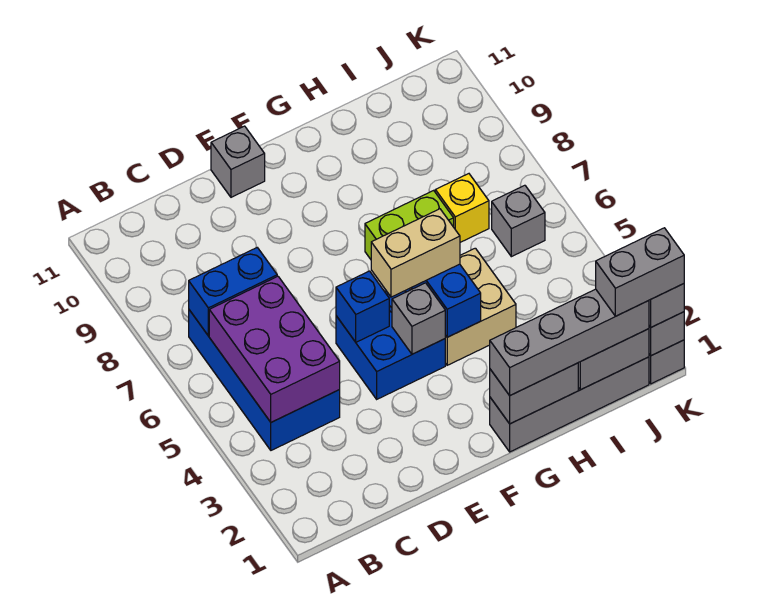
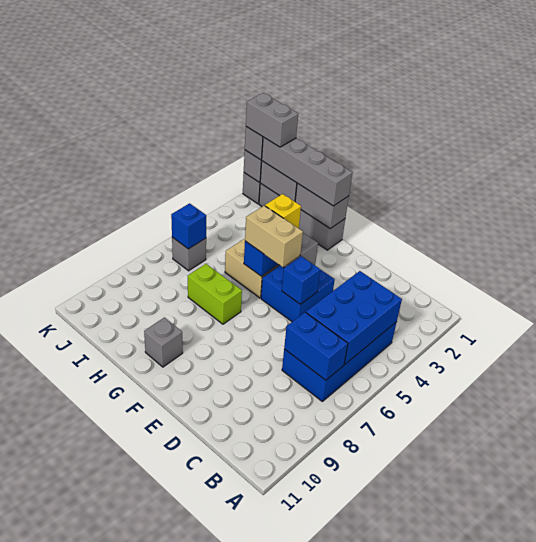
purple 2x3 brick [209,276,340,422] -> blue 2x3 brick [306,271,402,365]
grey 1x1 brick [211,126,265,197] -> grey 1x1 brick moved to [144,317,183,367]
yellow 1x1 brick [435,174,489,242] -> yellow 1x1 brick moved to [265,194,301,228]
none -> blue 1x1 brick [171,203,206,249]

